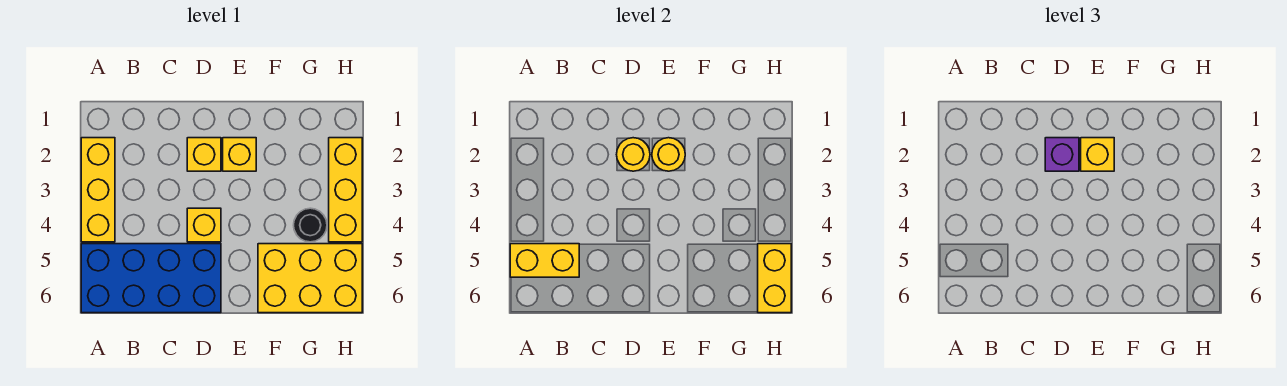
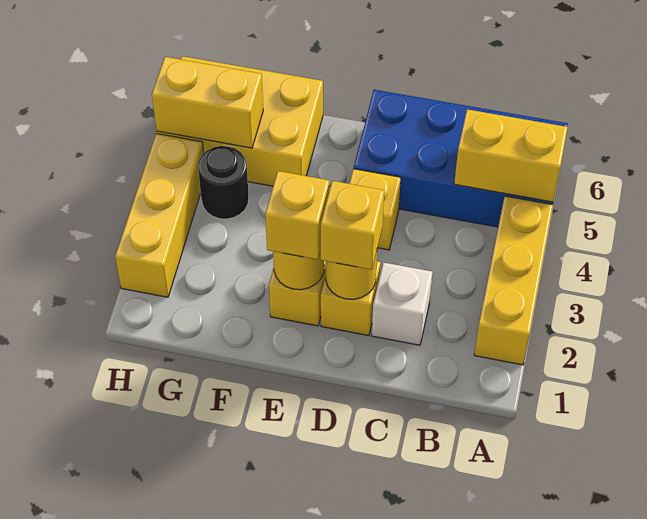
none -> white 1x1 brick [372,262,432,345]
purple 1x1 brick [1045,138,1079,171] -> yellow 1x1 brick [321,181,384,270]
yellow 1x2 brick [758,244,791,313] -> yellow 1x2 brick turned to [152,57,263,148]

